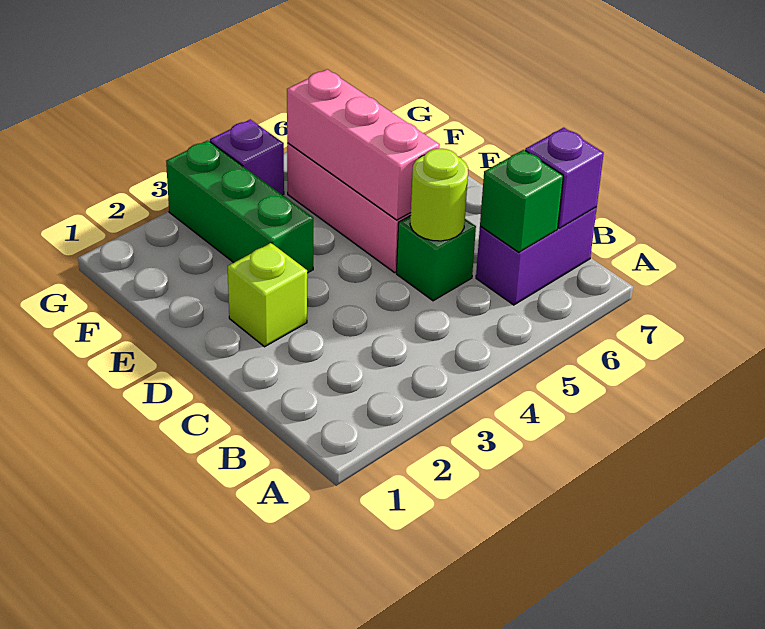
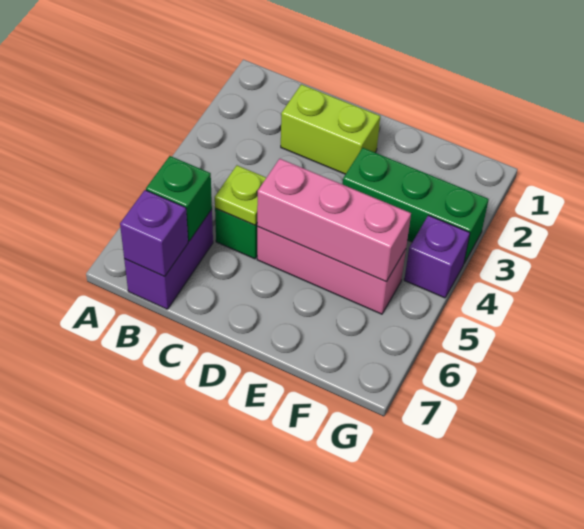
lime 1x1 round brick [410,148,468,241] -> lime 1x1 plate [215,165,266,225]
lime 1x1 brick [228,243,307,347] -> lime 1x2 brick [281,84,380,174]

